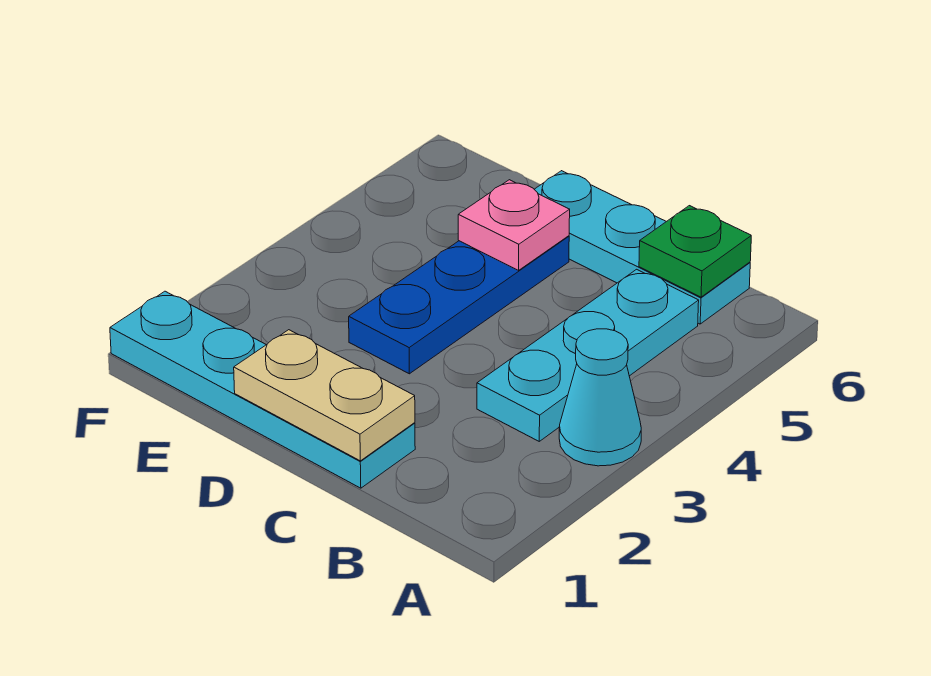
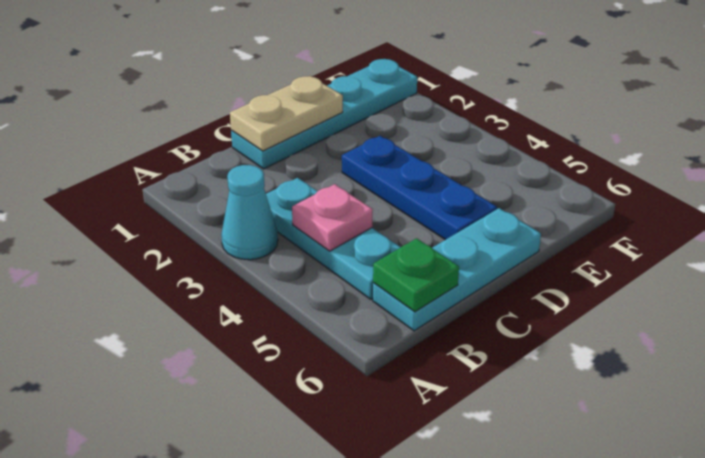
pink 1x1 plate [458,180,570,270] -> pink 1x1 plate moved to [292,184,373,251]

